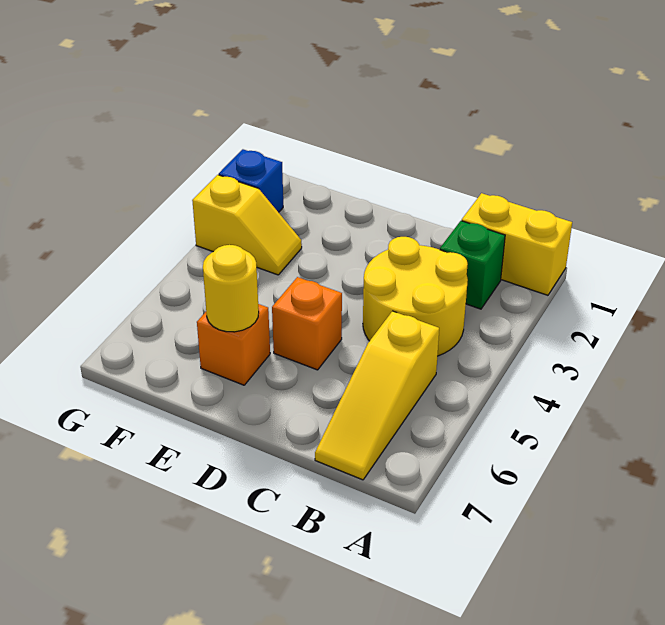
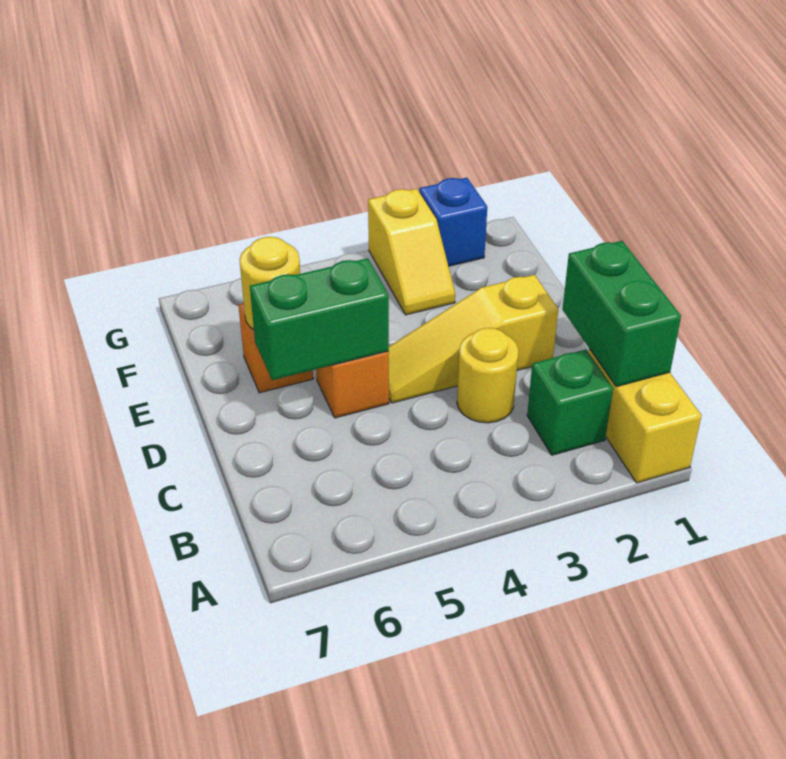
none -> green 1x2 brick [562,241,681,387]
yellow 2x2 round brick [363,237,468,356] -> yellow 1x1 round brick [457,328,518,423]
yellow 1x3 slope [315,311,439,480] -> yellow 1x3 slope moved to [388,275,558,403]
none -> green 1x2 brick [250,258,389,380]

